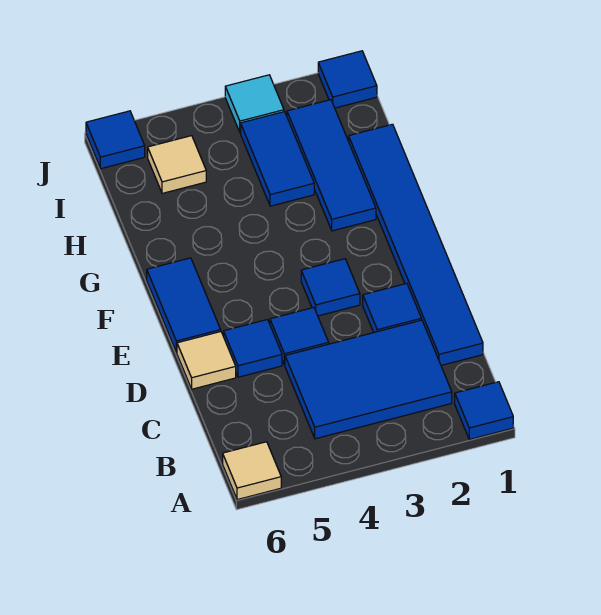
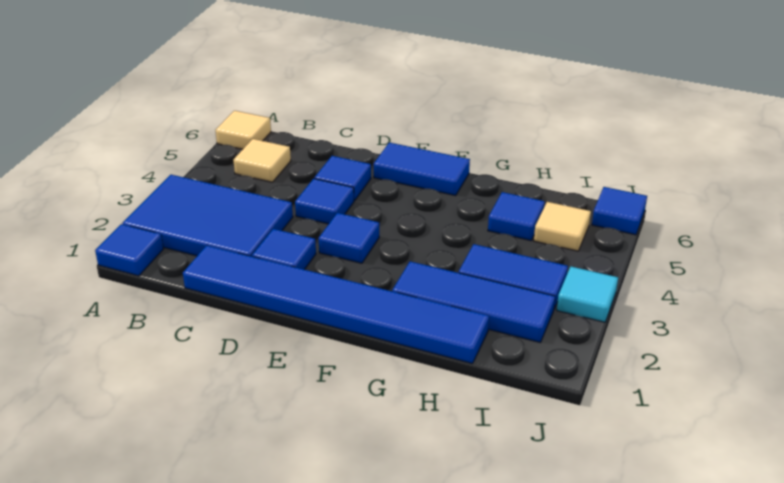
blue 2x3 tile [285,320,452,439] -> blue 2x3 tile turned to [122,175,293,256]
tan 1x1 tile [177,332,236,389] -> tan 1x1 tile moved to [233,139,291,182]
blue 1x1 tile [318,51,377,108] -> blue 1x1 tile moved to [488,192,545,240]

